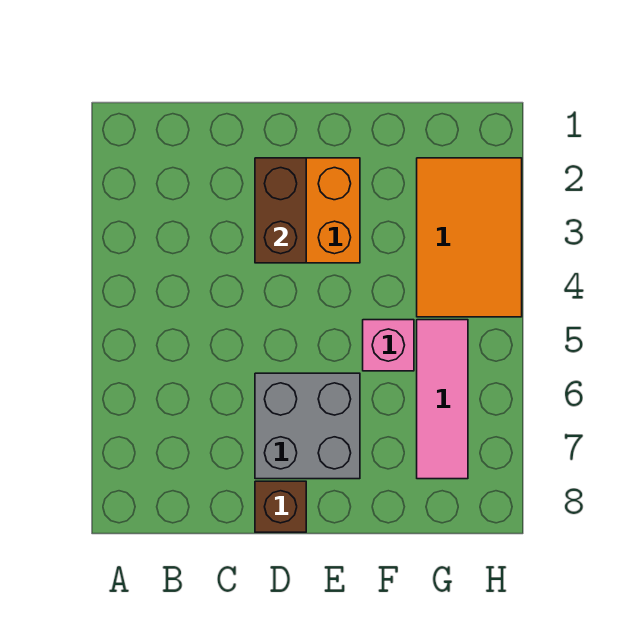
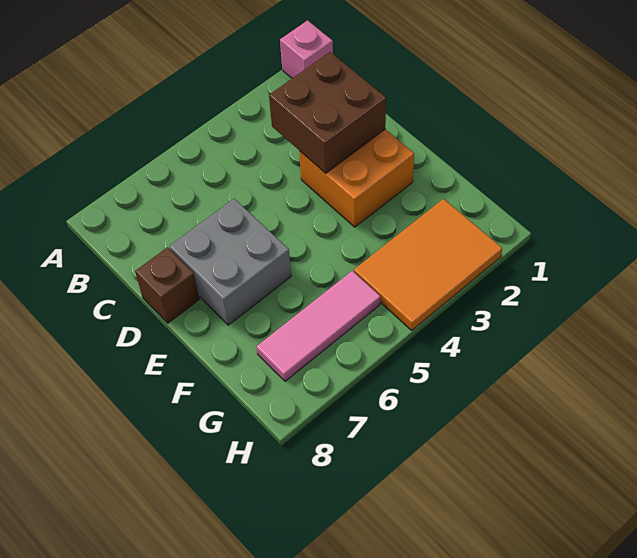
brown 1x2 brick [255,158,306,263] -> brown 2x2 brick [269,52,386,173]
pink 1x1 brick [363,320,414,371] -> pink 1x1 brick moved to [280,20,333,78]

